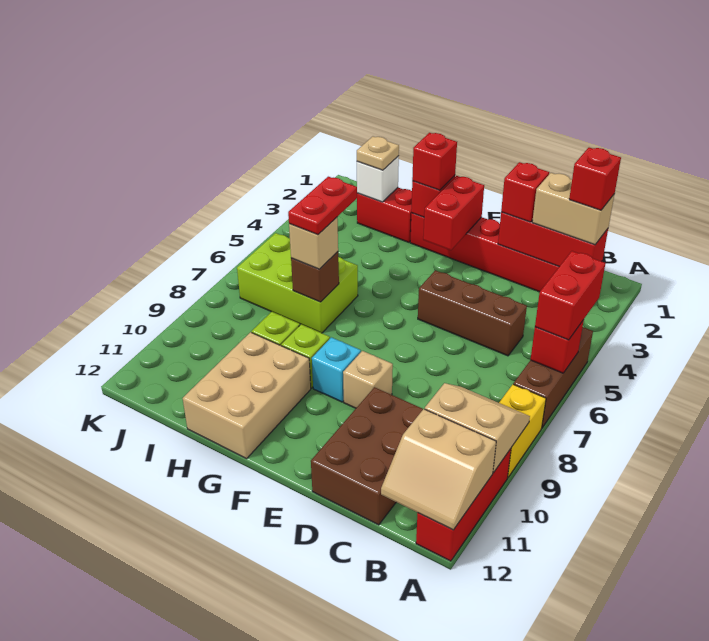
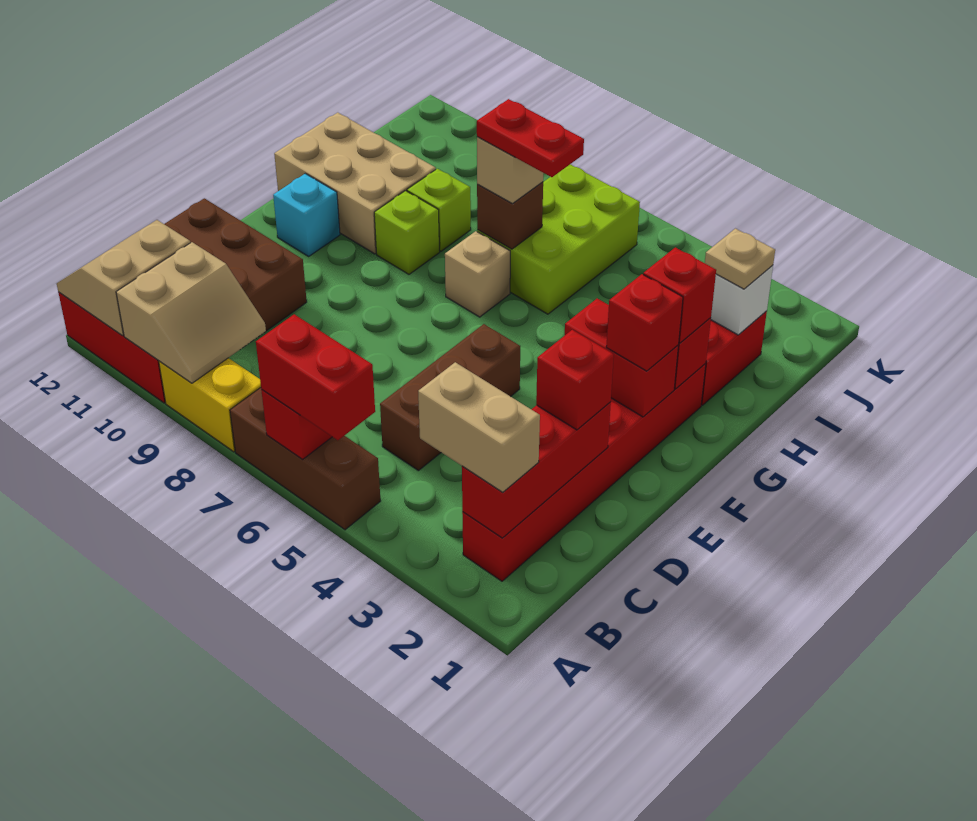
tan 1x2 brick [532,173,614,245] -> tan 1x2 brick turned to [418,362,540,492]
red 1x1 brick [569,148,621,210] -> red 1x1 brick moved to [606,274,683,371]
tan 1x1 brick [343,351,393,408] -> tan 1x1 brick moved to [445,231,510,317]
cyan 1x1 brick [312,337,361,402] -> cyan 1x1 brick moved to [273,174,340,256]

